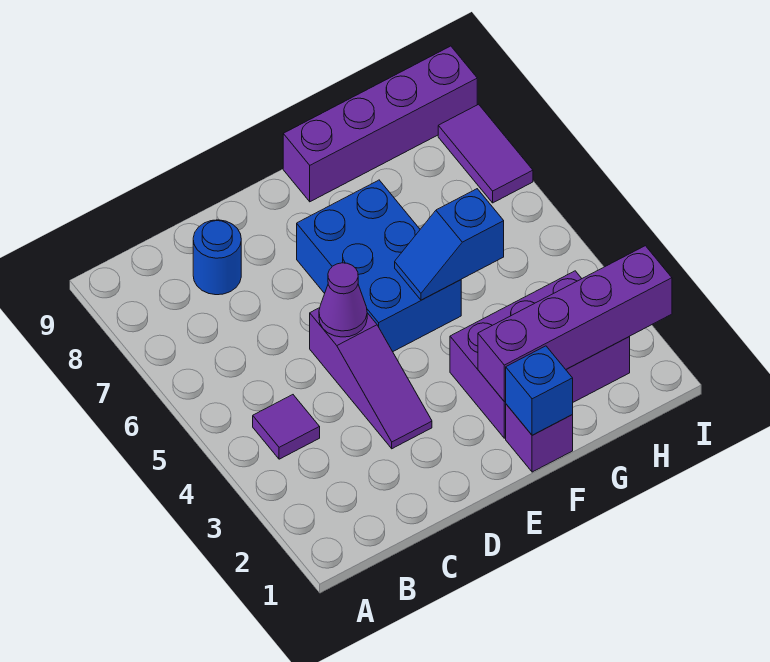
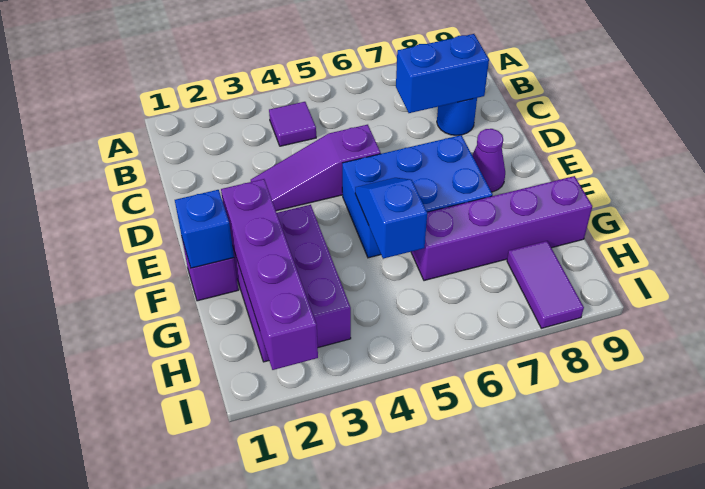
none -> blue 1x2 brick [396,34,489,113]
purple 1x1 cone [319,263,367,337] -> purple 1x1 cone moved to [472,129,505,192]
purple 1x4 brick [283,46,477,202] -> purple 1x4 brick turned to [411,176,592,281]
purple 1x2 tile [438,104,533,203] -> purple 1x2 tile turned to [507,241,584,328]

